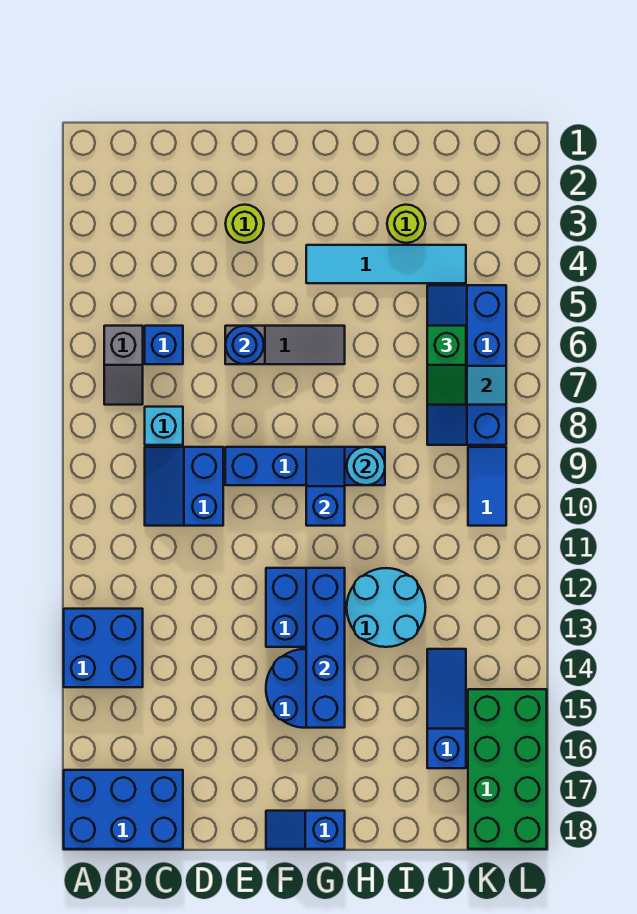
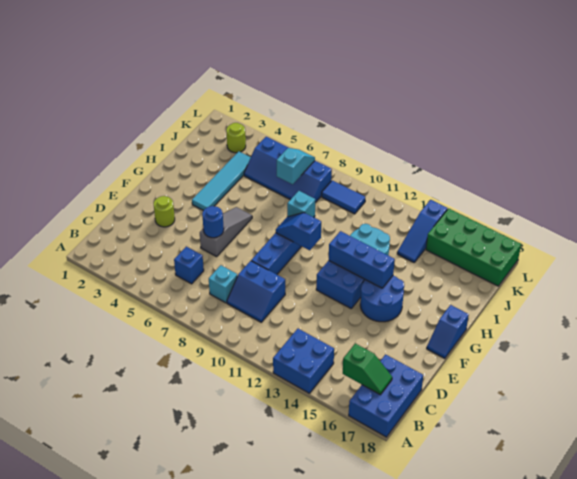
grey 1x2 slope [104,326,143,405] -> none
blue 1x4 brick [306,568,345,728] -> blue 1x3 brick [329,231,395,288]
cyan 1x1 round brick [347,447,385,485] -> cyan 1x1 brick [287,191,315,217]
lime 1x1 round brick [387,205,425,243] -> lime 1x1 round brick moved to [226,123,246,153]
green 1x2 slope [427,326,466,405] -> green 1x2 slope moved to [343,343,392,395]
blue 1x3 slope [427,649,466,768] -> blue 1x3 slope turned to [397,200,448,262]

